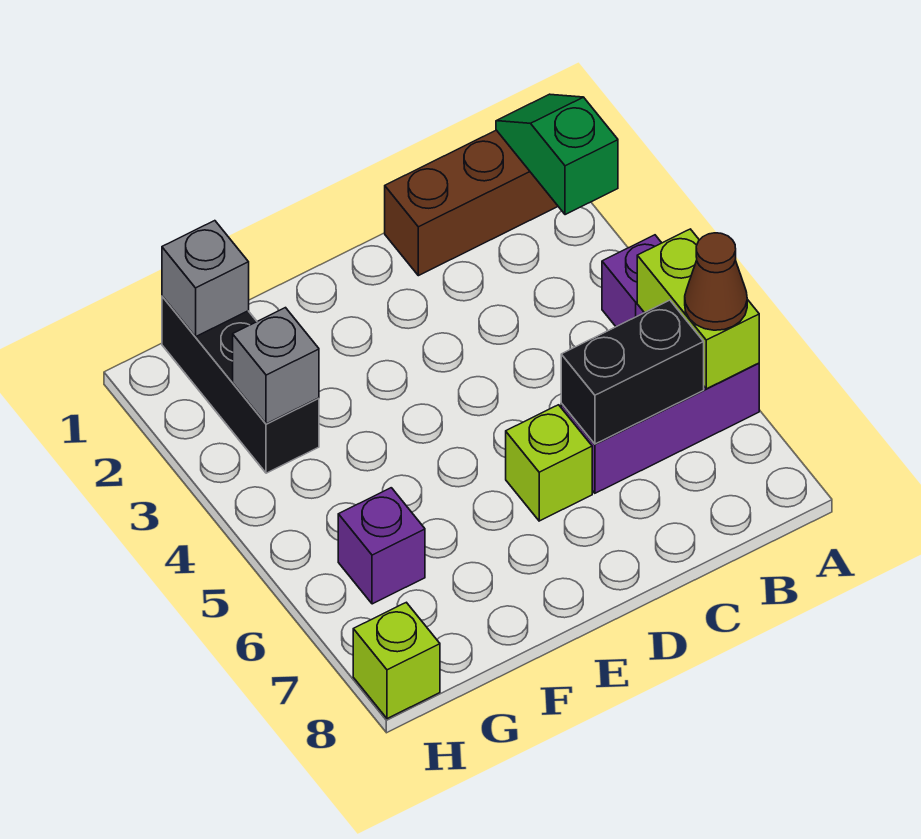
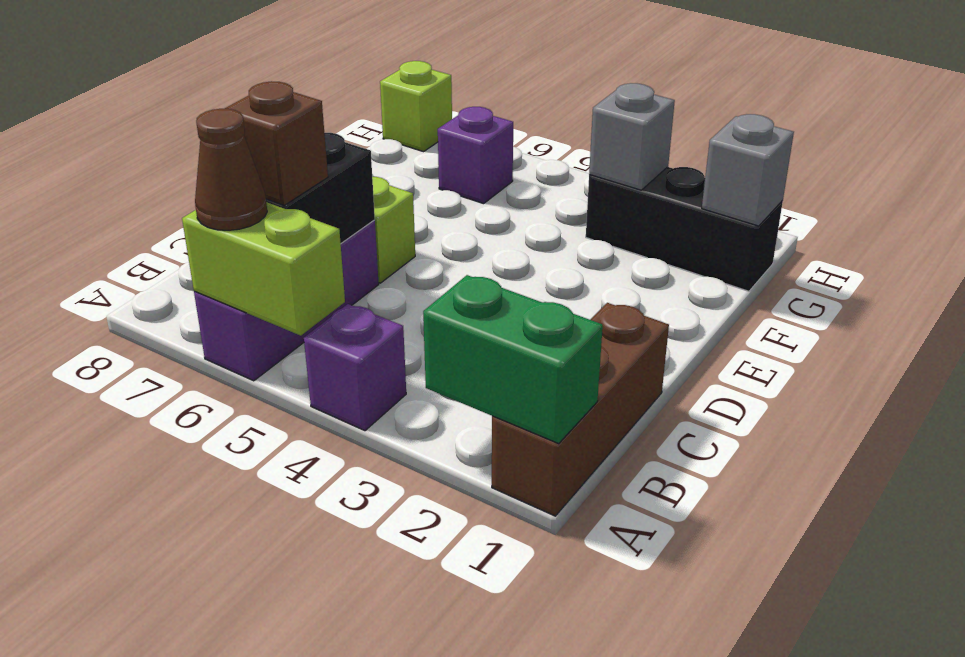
green 1x2 slope [496,94,618,215] -> green 1x2 brick [423,275,603,444]
none -> brown 1x1 brick [225,81,328,205]

